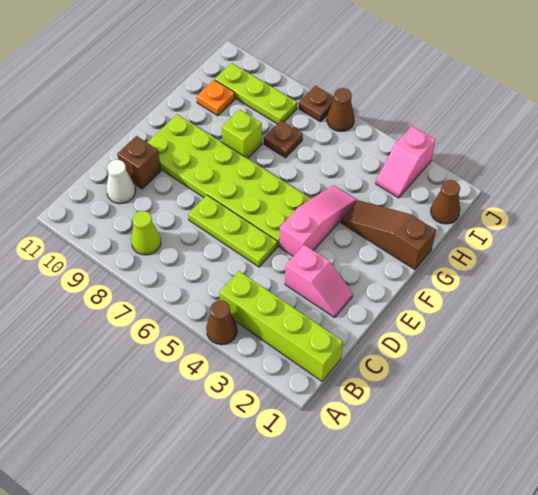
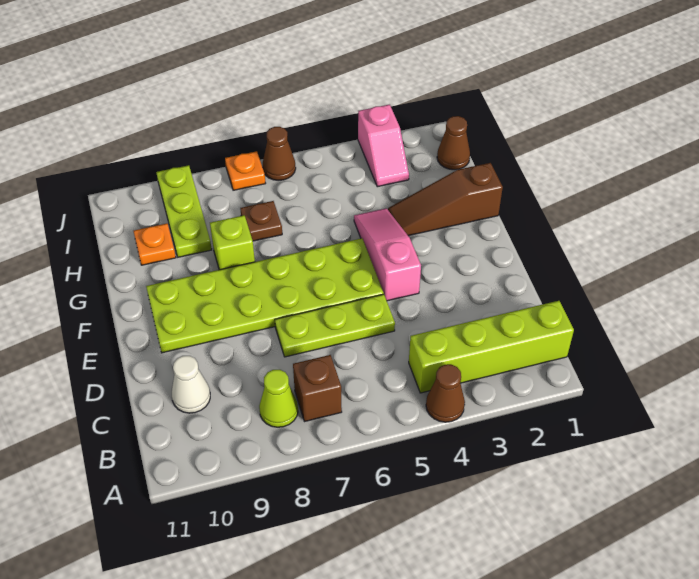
pink 1x2 slope [285,245,353,318] -> none
brown 1x1 brick [117,136,161,189] -> brown 1x1 brick moved to [293,355,342,422]
lime 1x3 plate [215,63,297,124] -> lime 1x3 plate turned to [156,165,212,257]
brown 1x1 plate [299,86,334,122] -> orange 1x1 plate [225,151,266,190]

